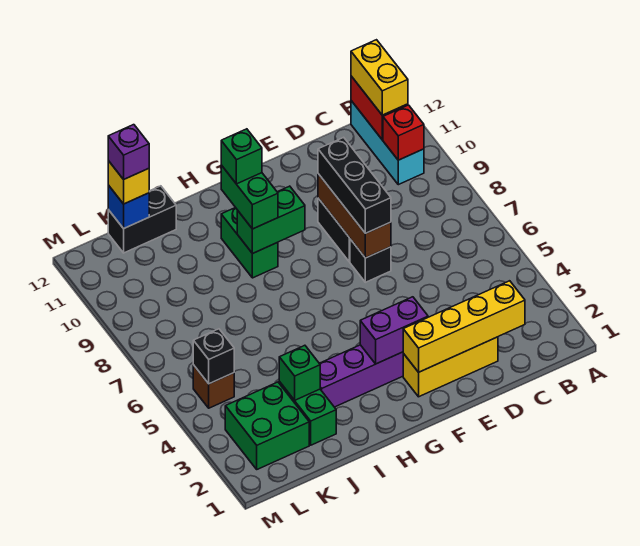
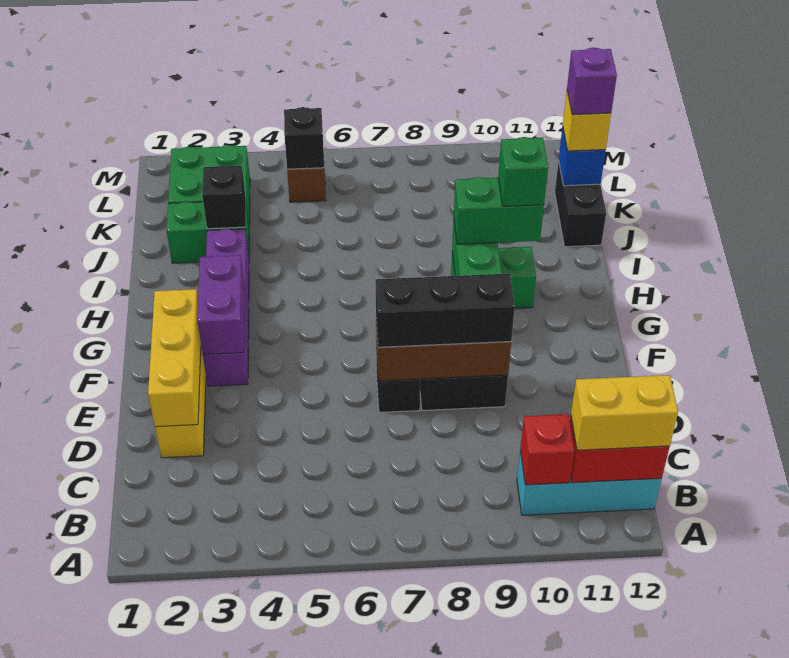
yellow 1x4 brick [403,281,525,372] -> yellow 1x3 brick [148,289,201,427]
green 1x1 brick [279,345,320,400] -> black 1x1 brick [202,165,246,229]

